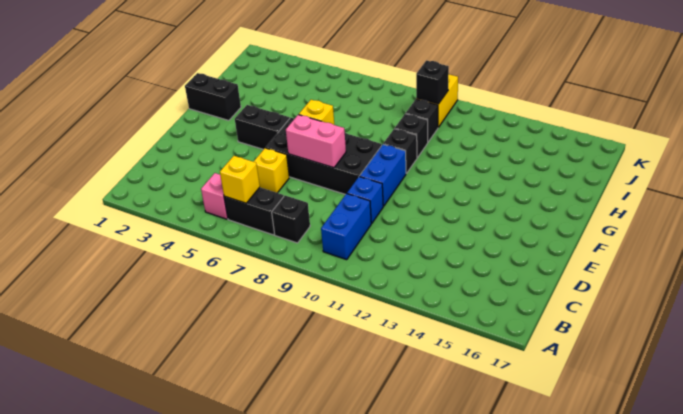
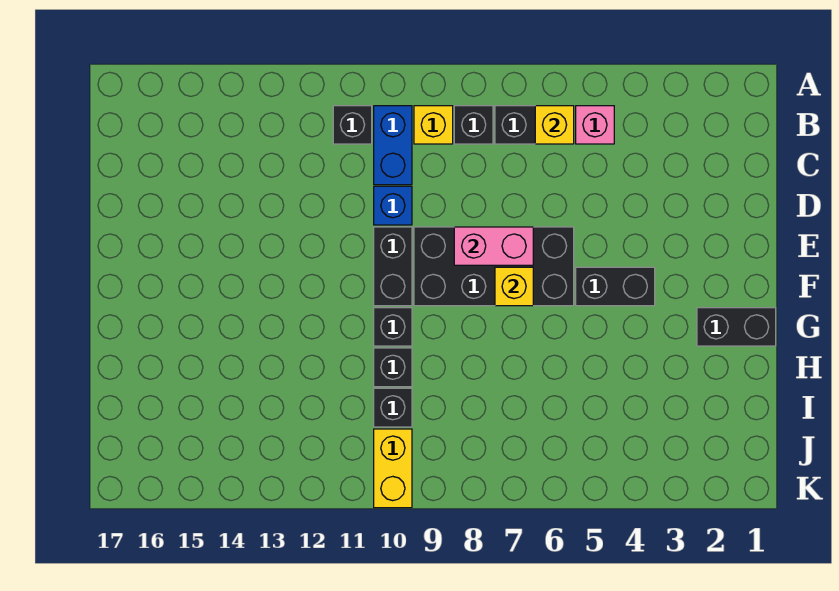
yellow 1x1 brick [253,148,289,193] -> yellow 1x1 brick moved to [414,106,453,144]
blue 1x2 brick [360,144,406,206] -> black 1x2 brick [374,227,412,306]
black 1x1 brick [416,61,449,104] -> black 1x1 brick moved to [333,106,372,144]

